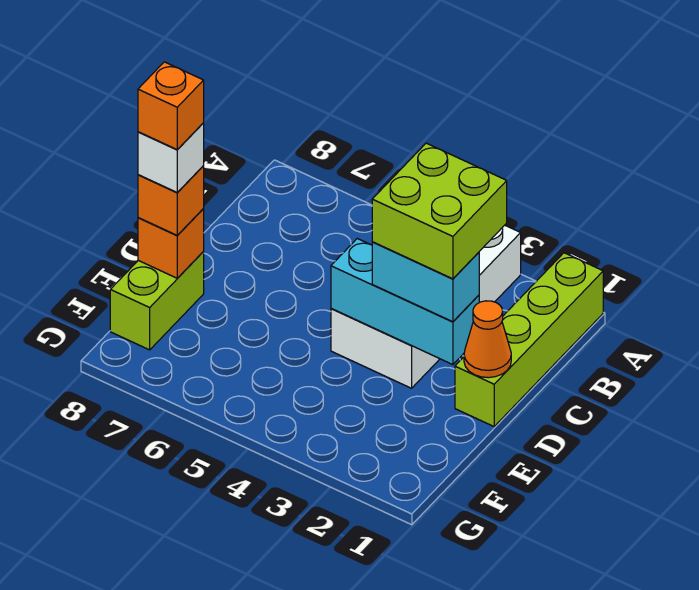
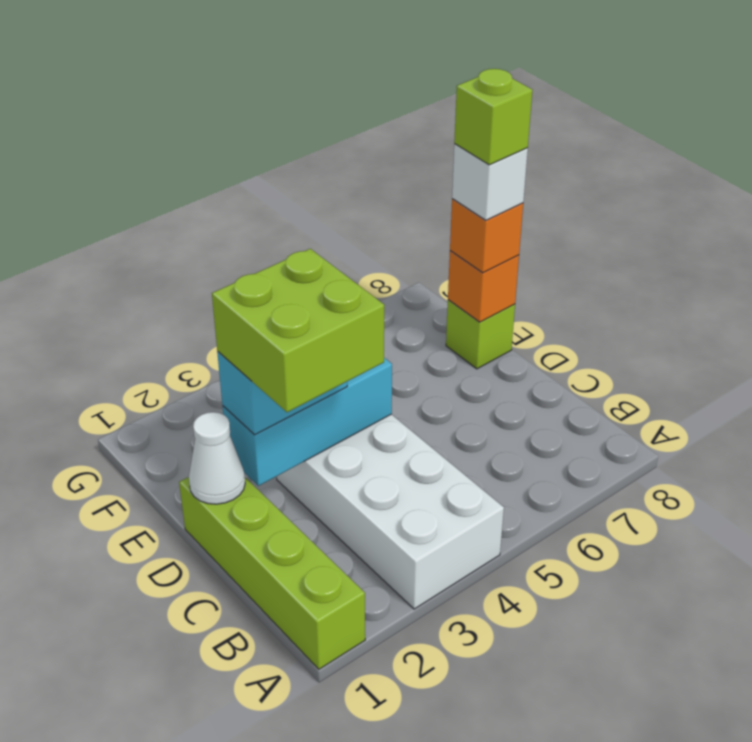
orange 1x1 cone [464,301,511,378] -> white 1x1 cone [189,412,245,504]
lime 1x2 brick [110,252,204,350] -> lime 1x1 brick [446,300,515,369]
orange 1x1 brick [138,62,204,150] -> lime 1x1 brick [454,69,532,165]

